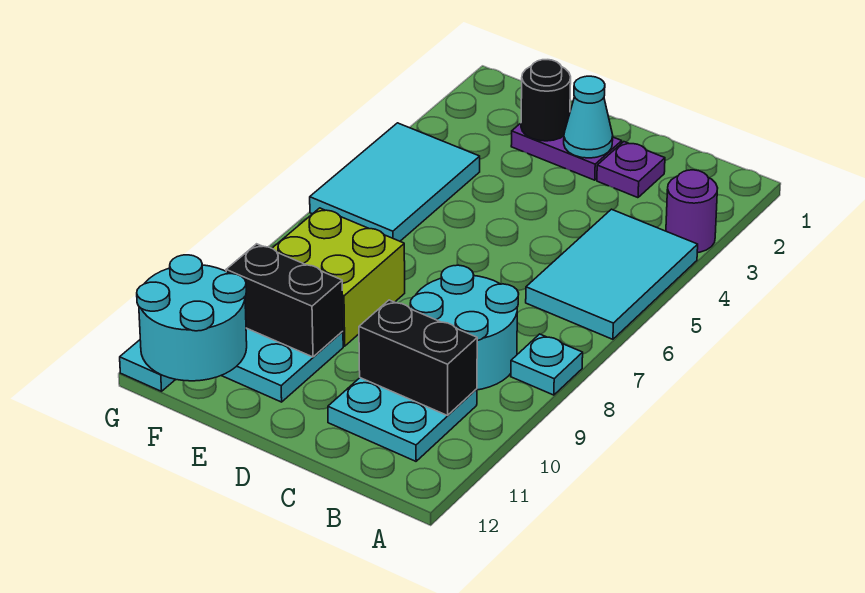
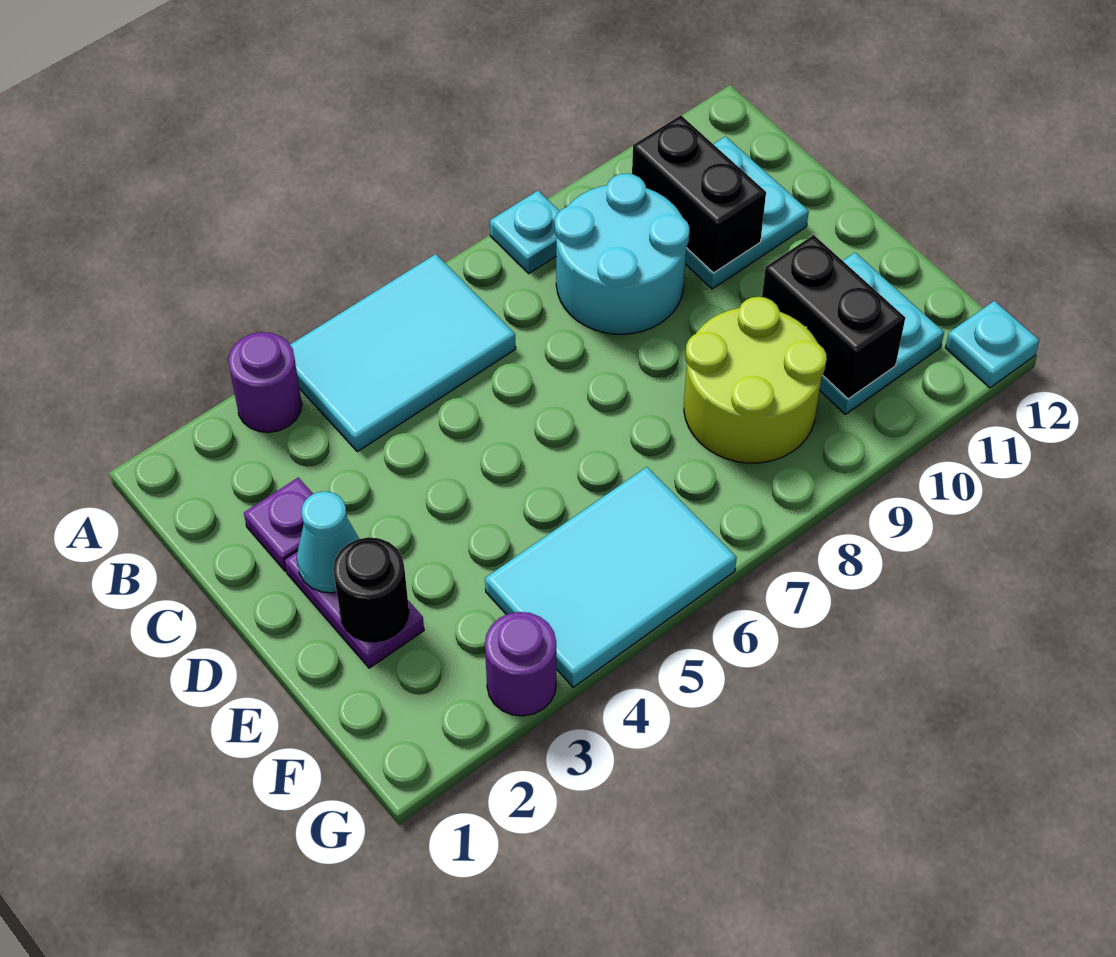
lime 2x2 brick [272,208,405,346] -> lime 2x2 round brick [684,297,827,463]
cyan 2x2 round brick [137,255,247,381] -> none
none -> purple 1x1 round brick [485,612,556,716]

